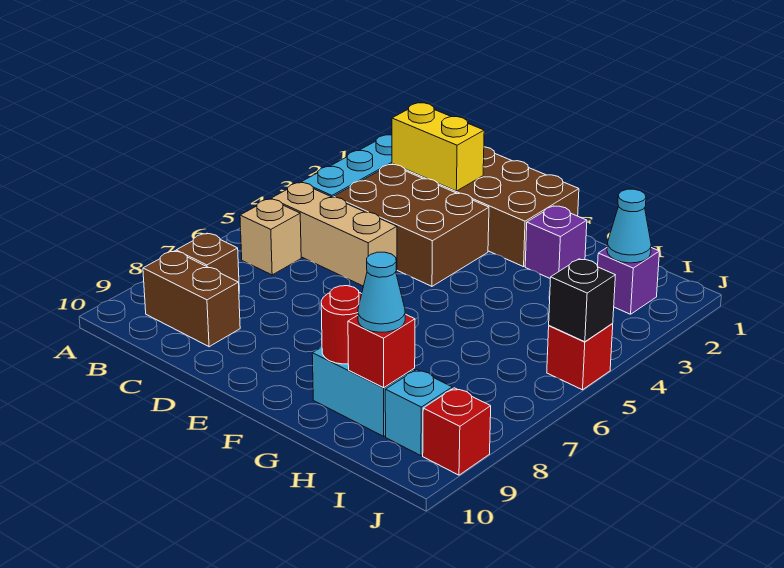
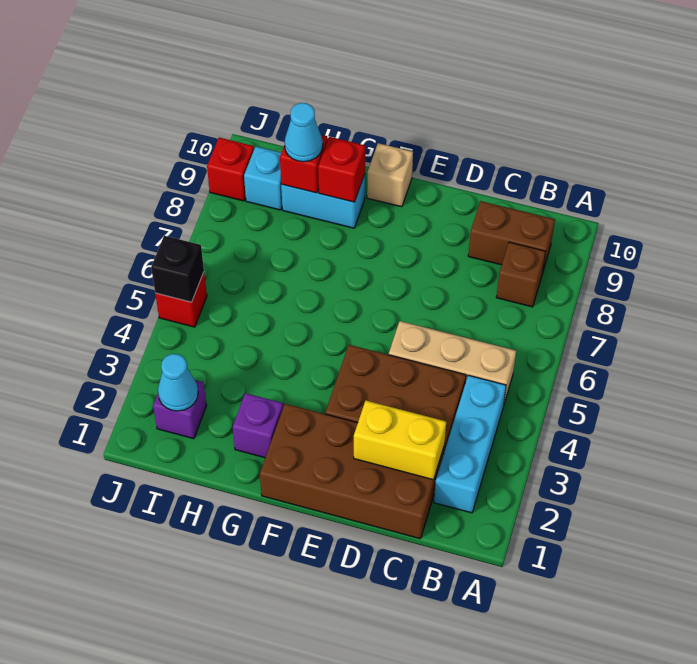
tan 1x1 brick [240,199,301,275] -> tan 1x1 brick moved to [367,143,413,207]
red 1x1 round brick [321,286,362,364] -> red 1x1 brick [318,137,365,202]

